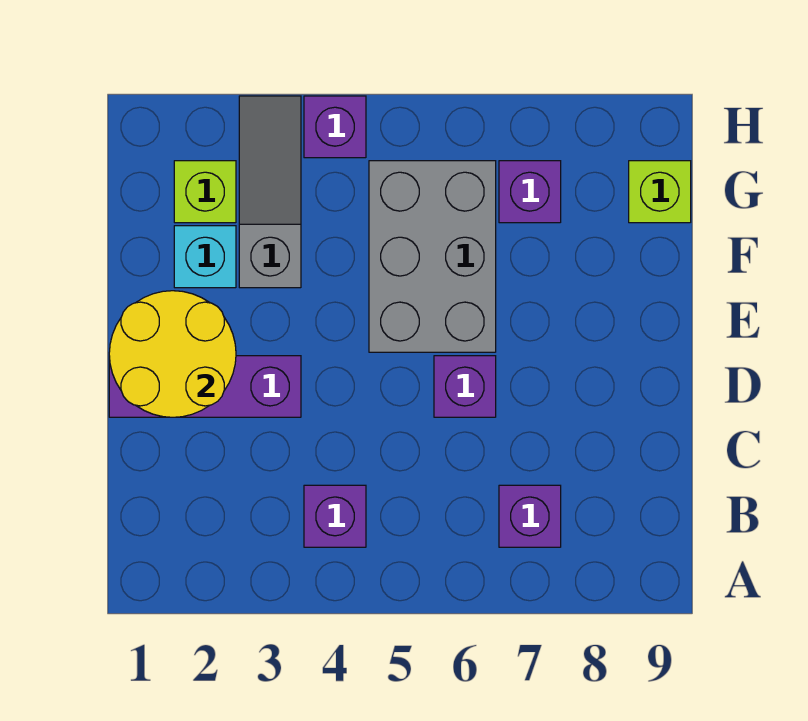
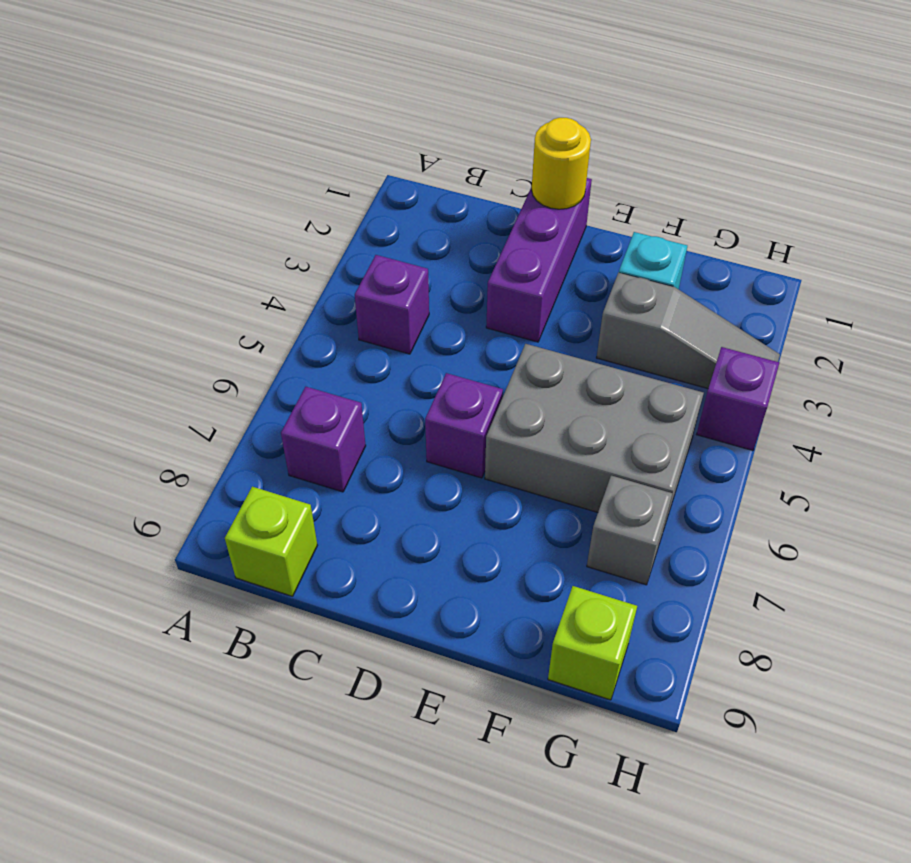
yellow 2x2 round brick [109,291,236,417] -> yellow 1x1 round brick [532,118,591,209]
lime 1x1 brick [174,161,236,223] -> lime 1x1 brick moved to [225,487,317,596]
purple 1x1 brick [499,161,561,223] -> grey 1x1 brick [587,476,672,585]

